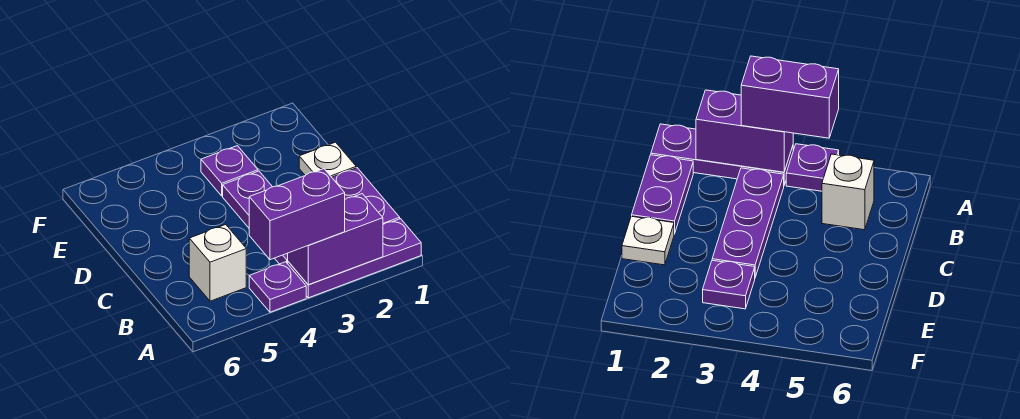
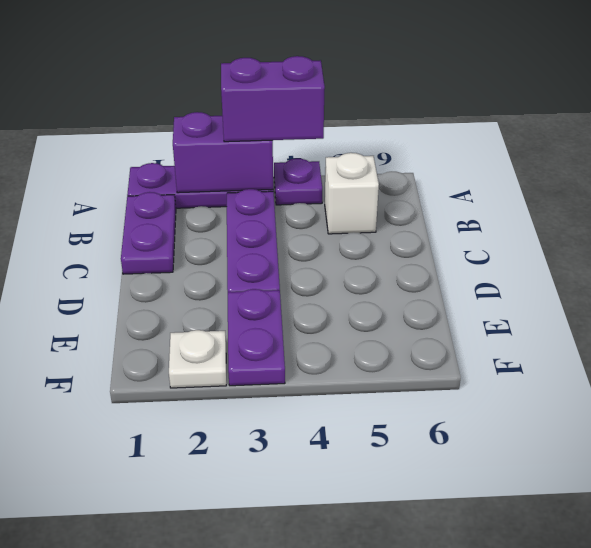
white 1x1 plate [299,142,356,177] -> white 1x1 plate moved to [169,330,226,388]
purple 1x1 plate [201,146,258,196] -> purple 1x2 plate [228,289,285,386]

